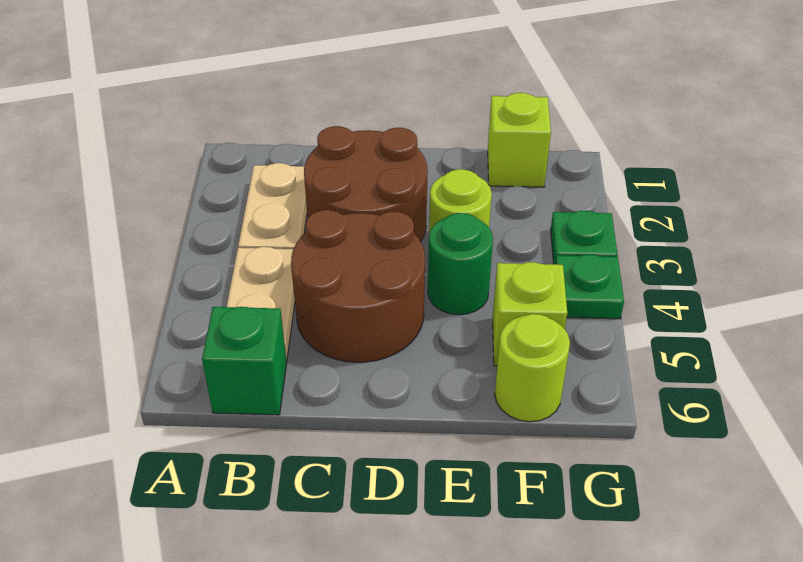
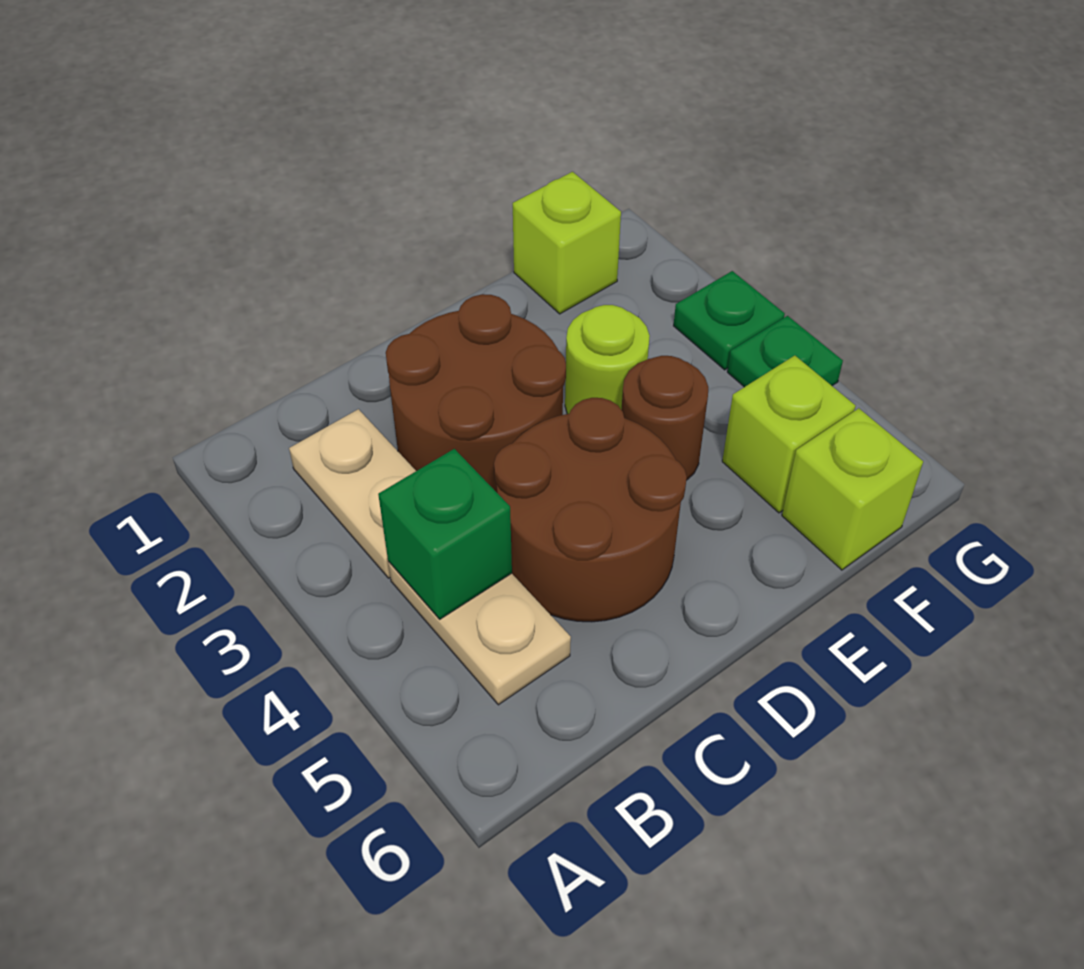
green 1x1 brick [202,307,287,415] -> green 1x1 brick moved to [378,449,512,619]
green 1x1 round brick [428,213,493,315] -> brown 1x1 round brick [622,356,708,480]
lime 1x1 round brick [495,314,570,422] -> lime 1x1 brick [782,408,923,570]

